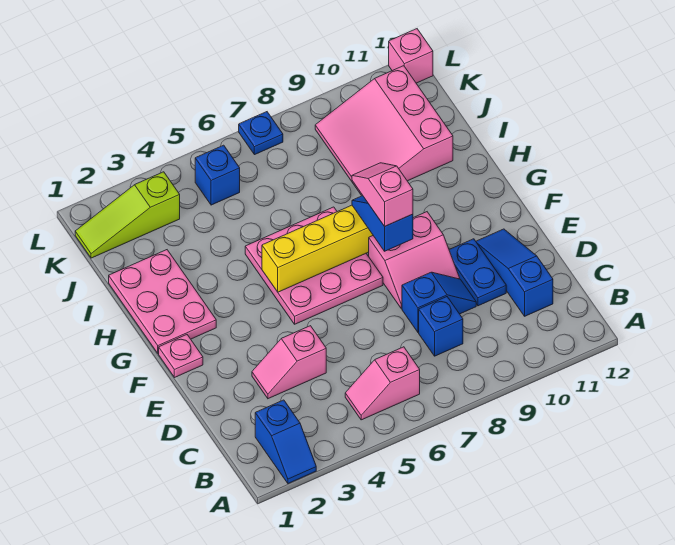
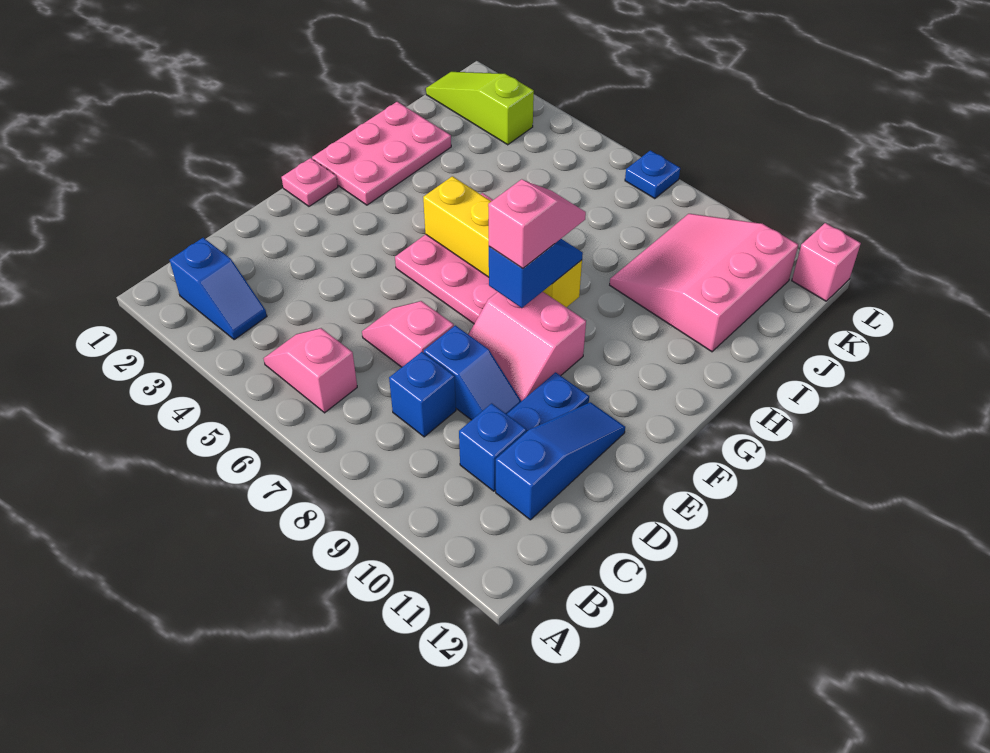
blue 1x2 slope [255,400,316,484] -> blue 1x2 slope turned to [170,238,267,340]
pink 1x2 slope [252,326,326,399] -> pink 1x2 slope moved to [362,301,454,367]
blue 1x1 brick [195,145,240,205] -> blue 1x1 brick moved to [459,403,527,491]

